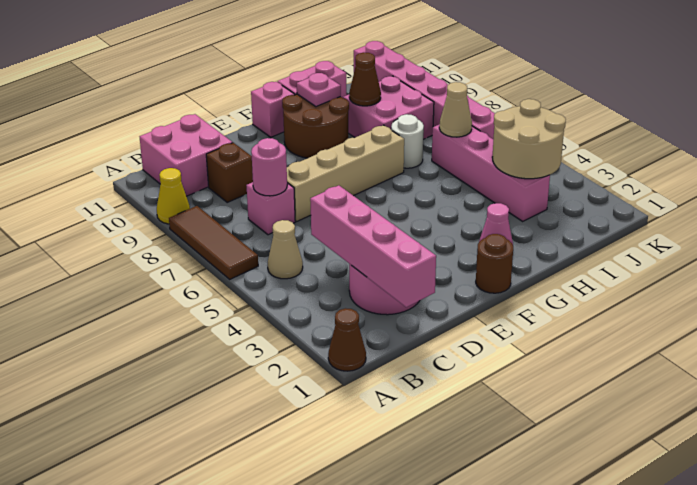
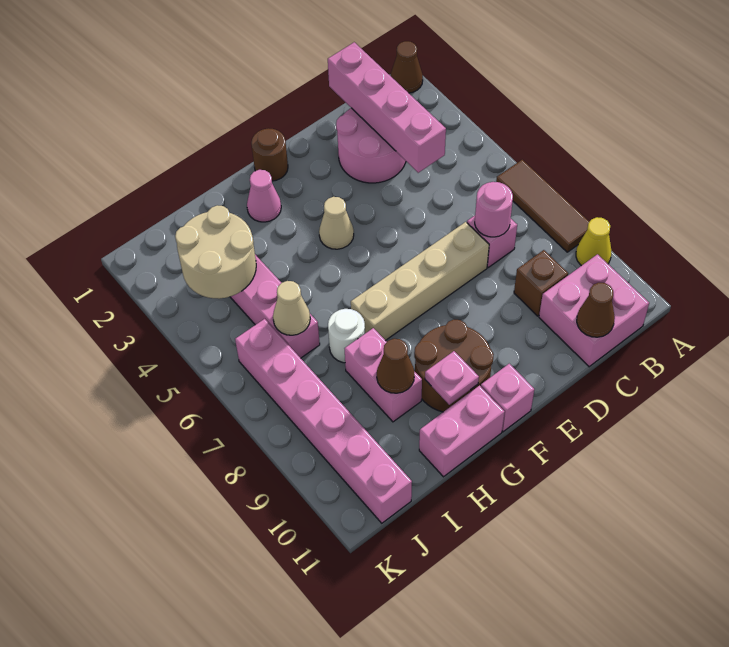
tan 1x1 cone [268,220,303,279] -> tan 1x1 cone moved to [319,197,354,249]
none -> brown 1x1 cone [577,283,615,337]
pink 2x2 brick [343,76,434,139] -> pink 1x2 brick [345,328,422,422]

